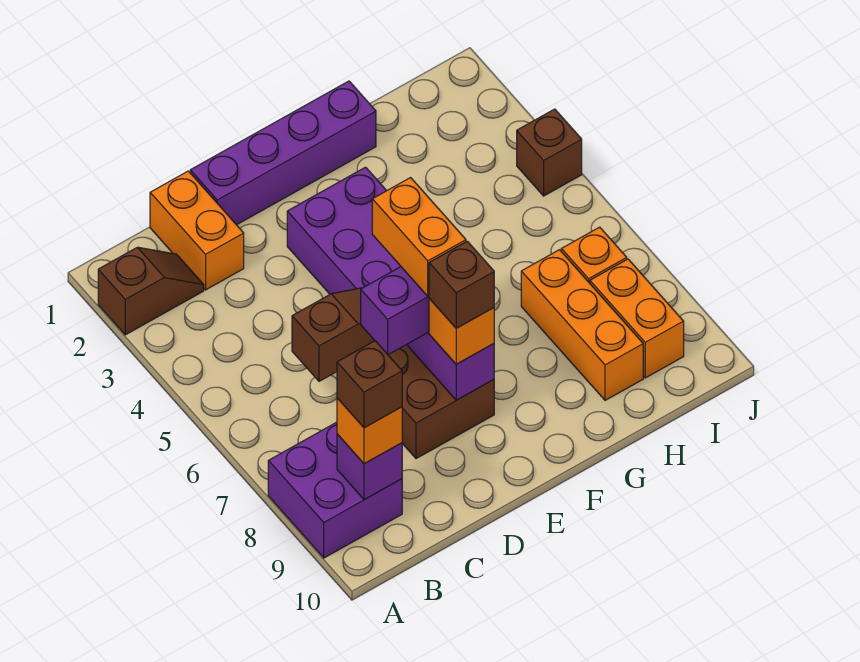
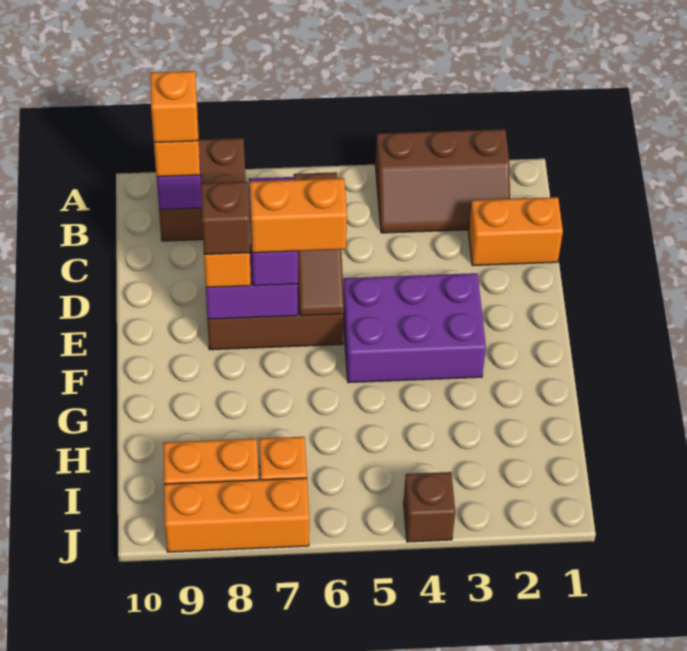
brown 1x2 slope [98,247,204,335] -> brown 2x3 slope [375,129,510,233]
purple 2x2 brick [268,422,402,558] -> brown 2x2 brick [159,138,246,241]
brown 1x1 brick [337,341,402,428] -> orange 1x1 brick [150,71,198,143]
purple 1x4 brick [190,81,376,225] -> none
orange 1x3 brick [521,250,643,400] -> orange 1x3 brick moved to [164,478,309,552]

